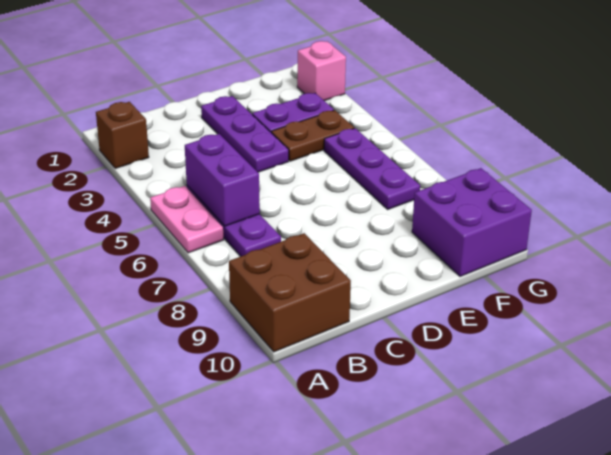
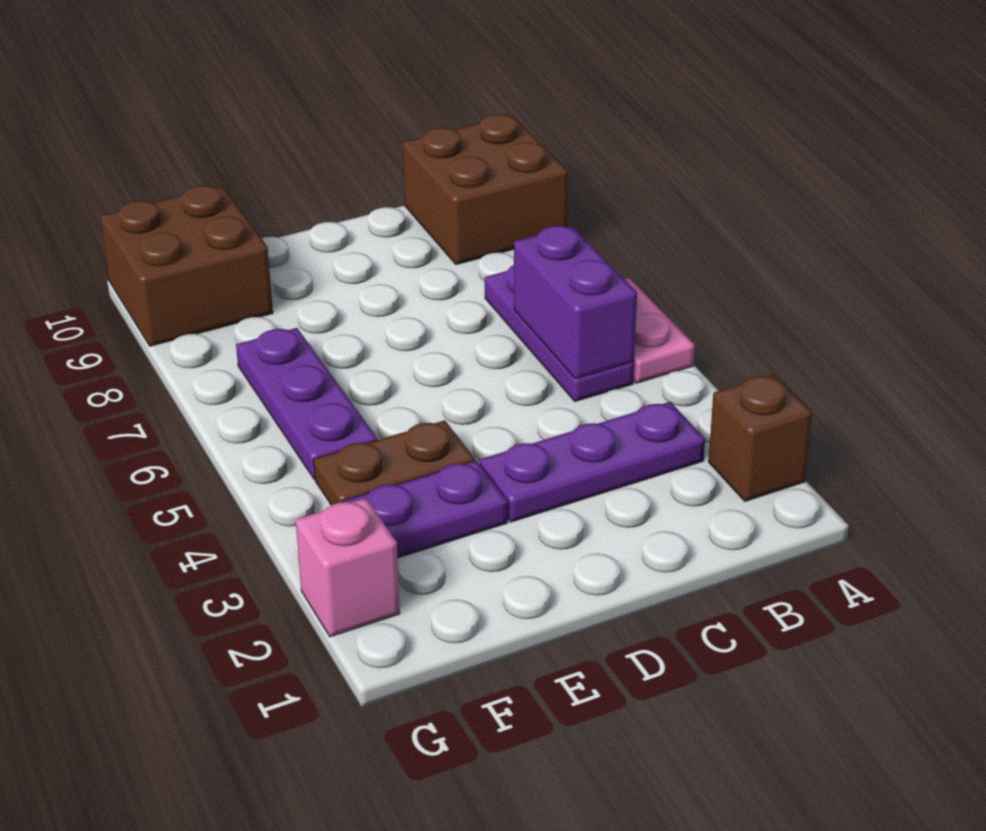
purple 1x3 plate [201,96,289,172] -> purple 1x3 plate turned to [479,402,705,522]
purple 2x2 brick [412,168,532,276] -> brown 2x2 brick [100,185,273,346]

